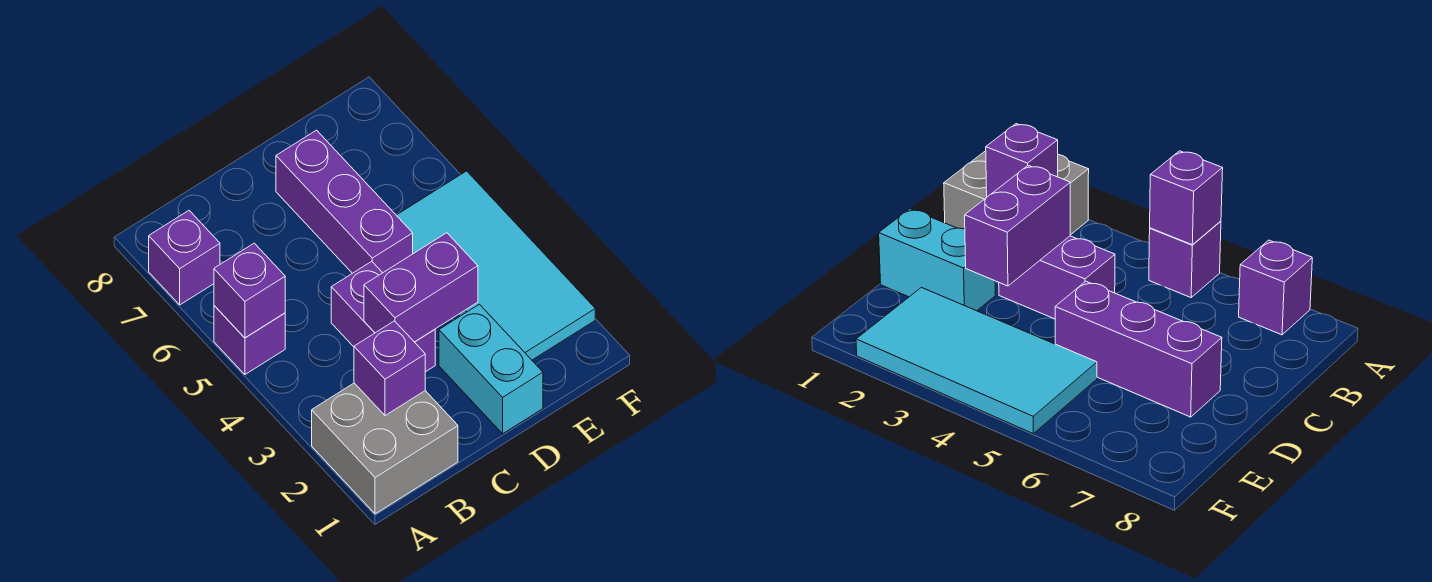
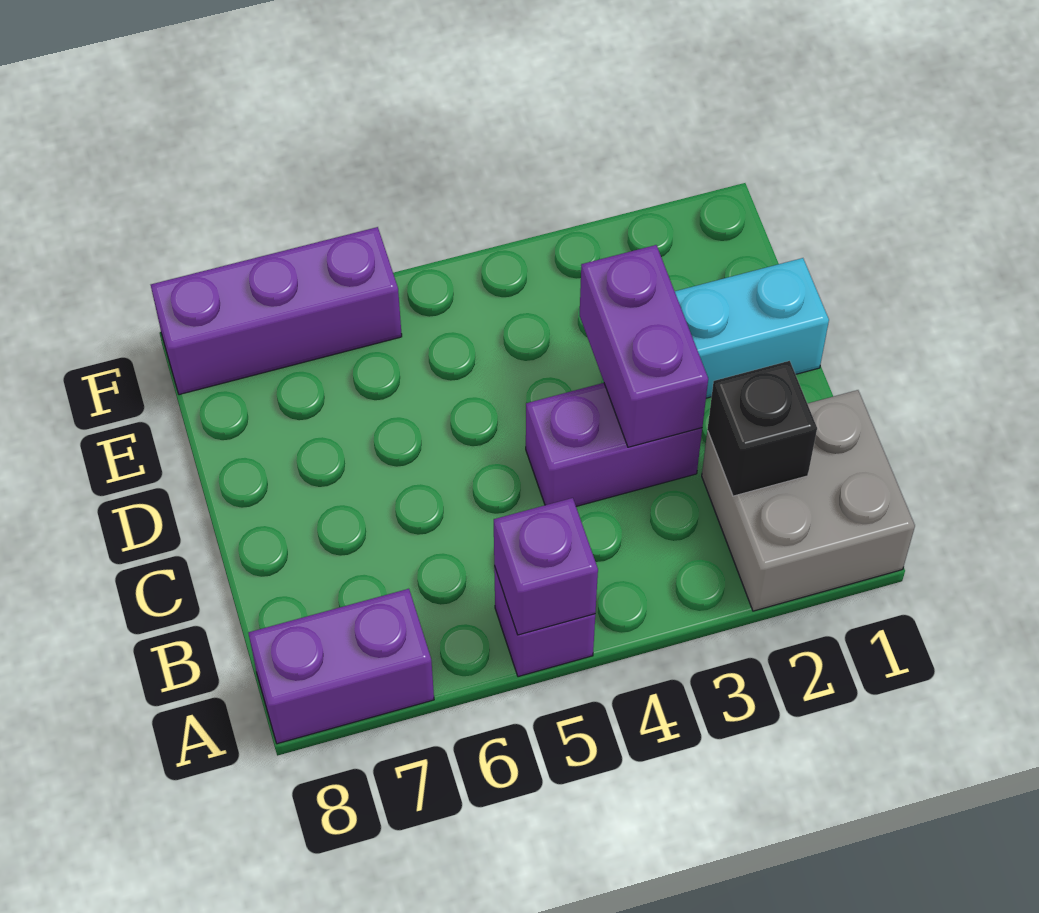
purple 1x1 brick [149,211,220,305] -> purple 1x2 brick [248,589,434,744]
purple 1x1 brick [354,321,425,416] -> black 1x1 brick [707,361,817,496]
purple 1x3 brick [276,130,413,273] -> purple 1x3 brick moved to [151,227,402,395]
cyan 2x4 tile [396,171,595,360] -> none

